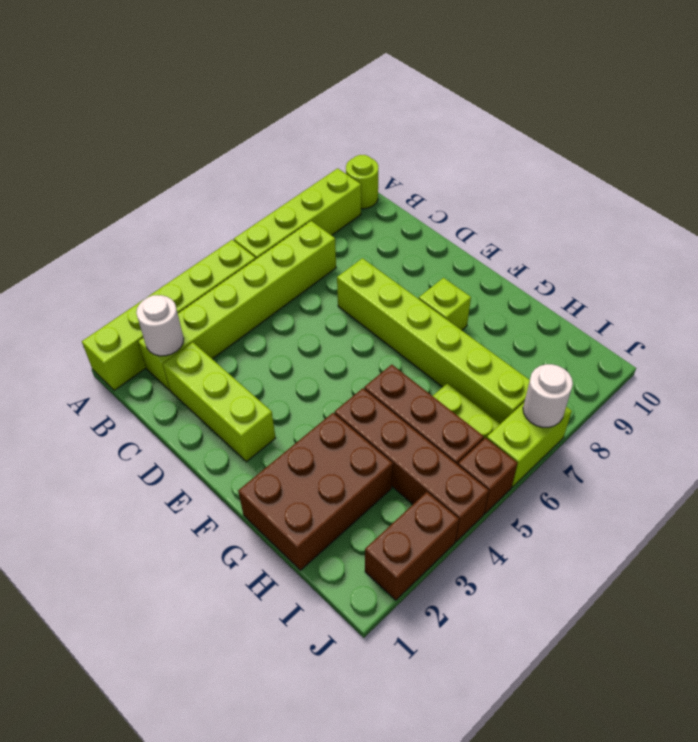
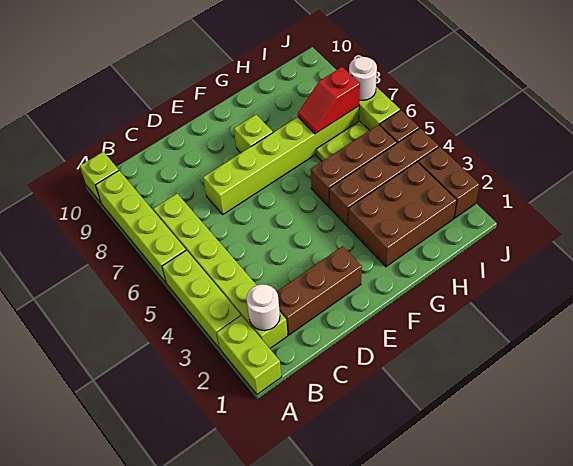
lime 1x1 round brick [346,155,378,209] -> lime 1x1 brick [80,152,119,203]
lime 1x3 brick [163,342,275,462] -> brown 1x3 brick [277,246,362,335]
brown 2x3 brick [238,413,393,570] -> brown 2x3 brick turned to [348,162,457,267]
none -> red 1x2 slope [298,67,360,134]

